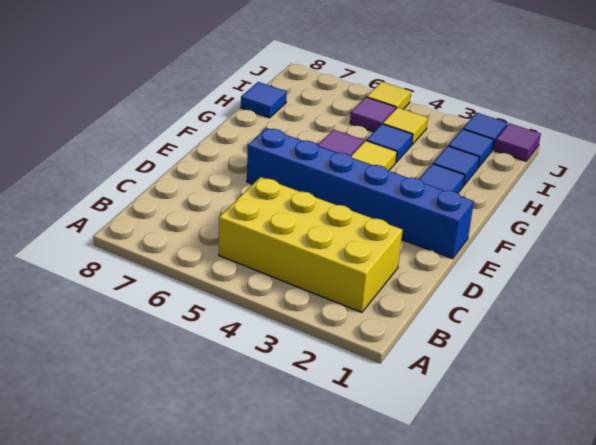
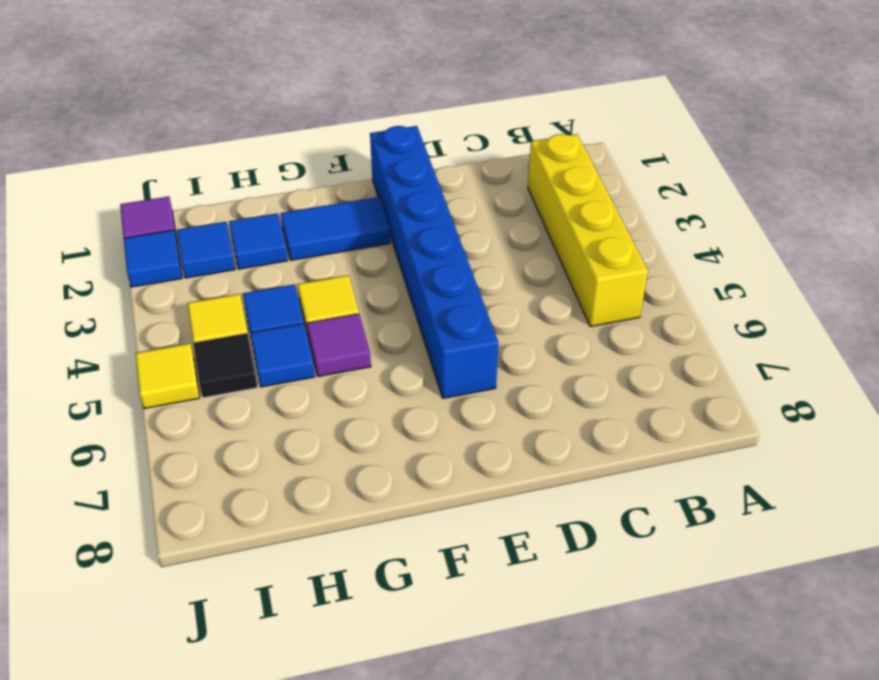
yellow 2x4 brick [219,177,403,312] -> yellow 1x4 brick [528,134,648,326]
blue 1x1 tile [241,82,287,118] -> blue 1x1 tile moved to [250,323,315,387]
purple 1x1 tile [350,97,396,132] -> black 1x1 tile [193,333,258,398]

